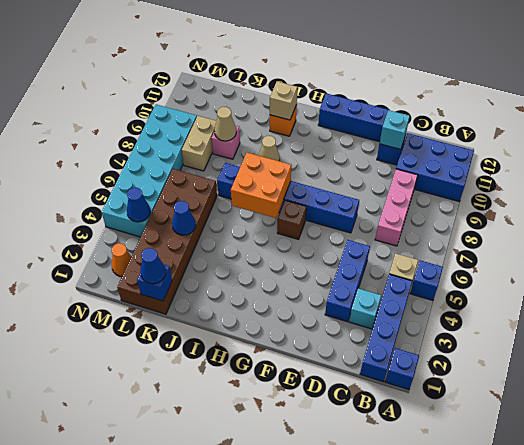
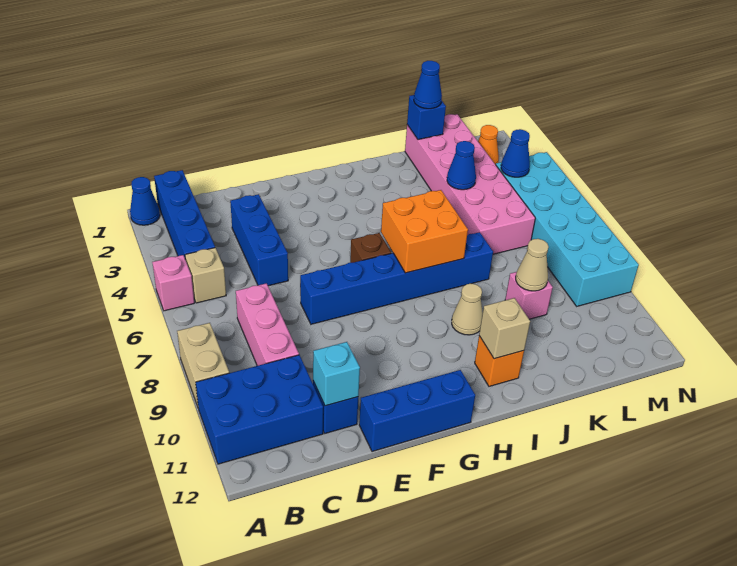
blue 1x1 brick [385,348,419,389] -> blue 1x1 cone [130,177,160,225]
blue 1x1 brick [410,260,443,300] -> pink 1x1 brick [152,255,194,311]
cyan 1x1 brick [349,288,381,329] -> none
brown 2x6 brick [117,169,217,314] -> pink 2x6 brick [405,114,535,254]
tan 1x2 brick [182,116,216,171] -> tan 1x2 brick moved to [177,323,229,407]

